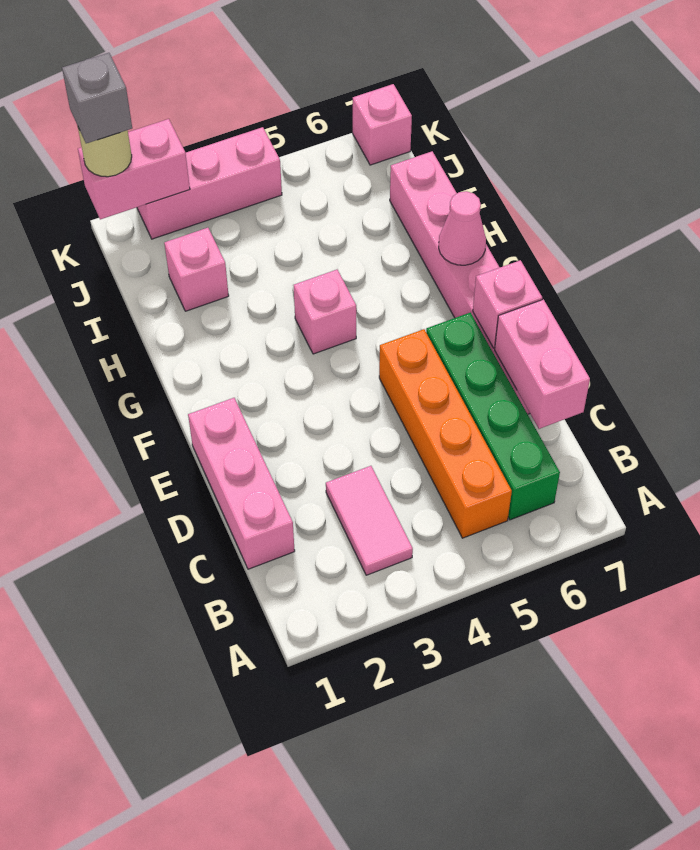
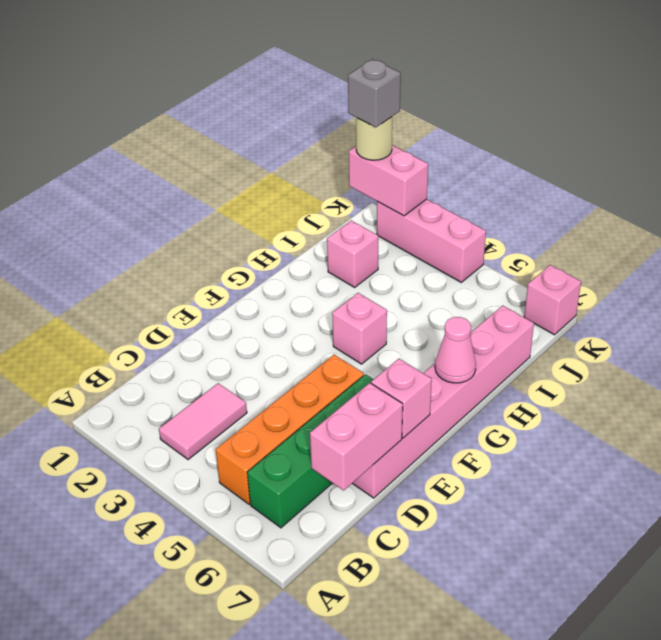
pink 1x3 brick [188,398,295,569] -> none

